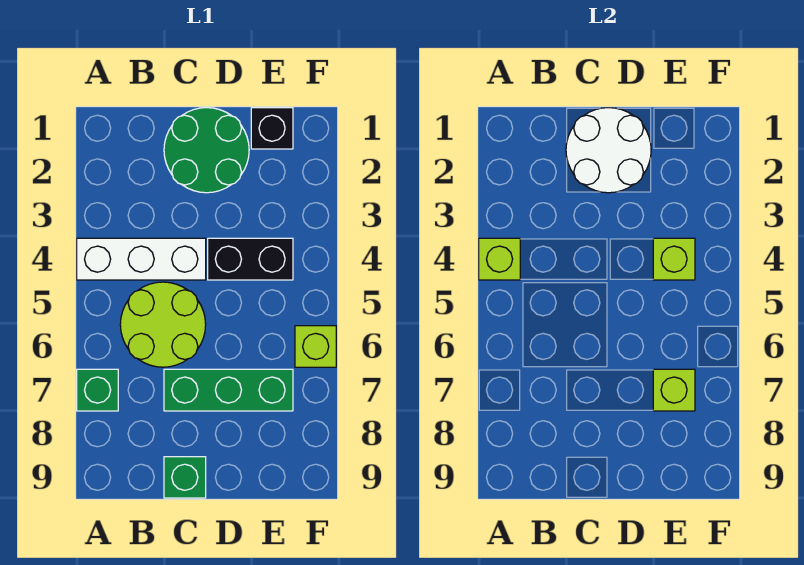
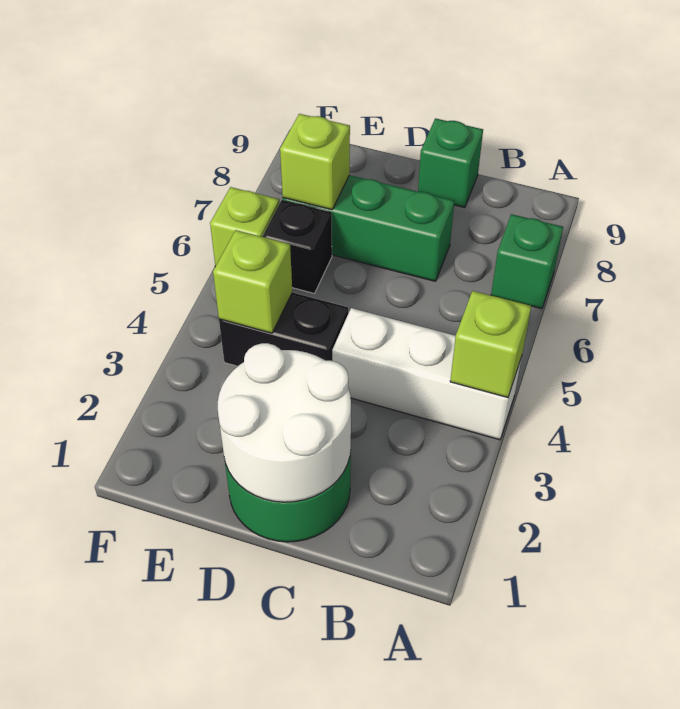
lime 2x2 round brick [120,282,206,367] -> none
black 1x1 brick [251,108,293,149] -> black 1x1 brick moved to [263,200,332,294]

